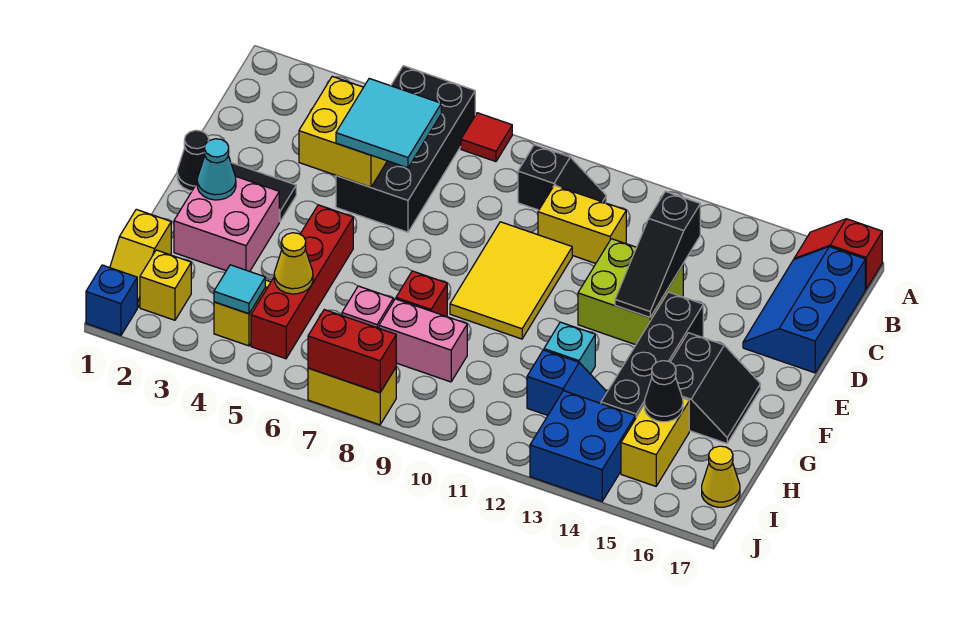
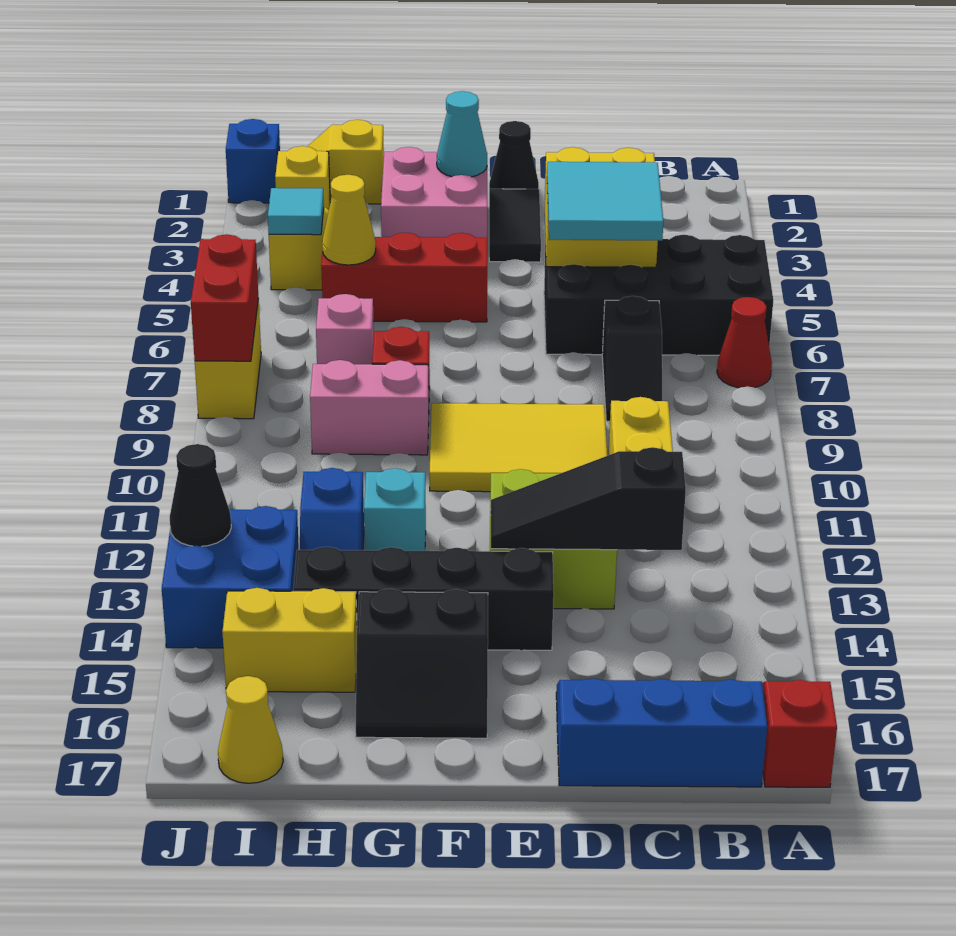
red 1x1 tile [461,113,512,162] -> red 1x1 cone [717,297,772,388]
black 1x2 slope [518,145,606,210] -> black 1x2 slope moved to [602,296,662,421]
red 1x4 brick [251,205,353,359] -> red 1x3 brick [321,232,487,322]
pink 1x2 brick [379,299,467,382] -> pink 1x2 brick turned to [310,360,429,455]
black 1x1 cone [644,361,683,422] -> black 1x1 cone moved to [170,444,231,546]

